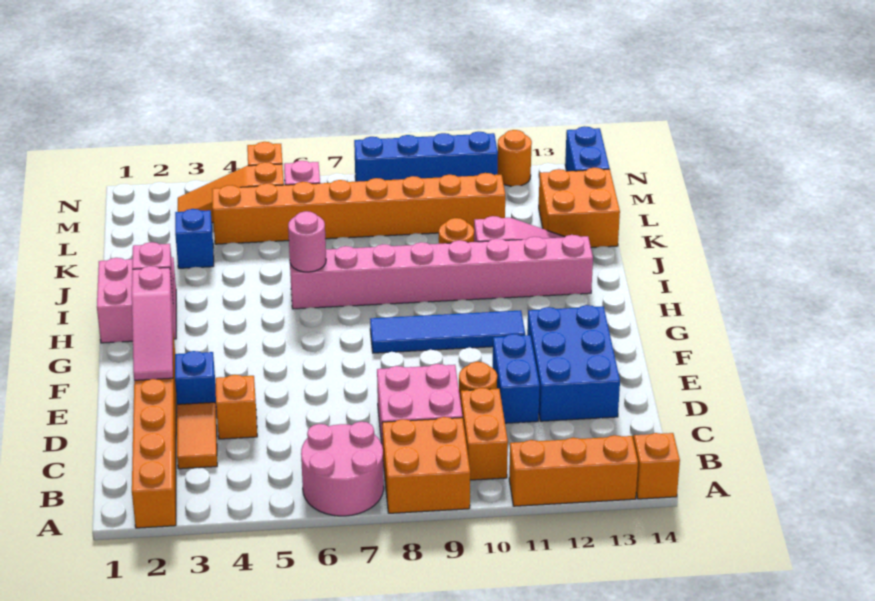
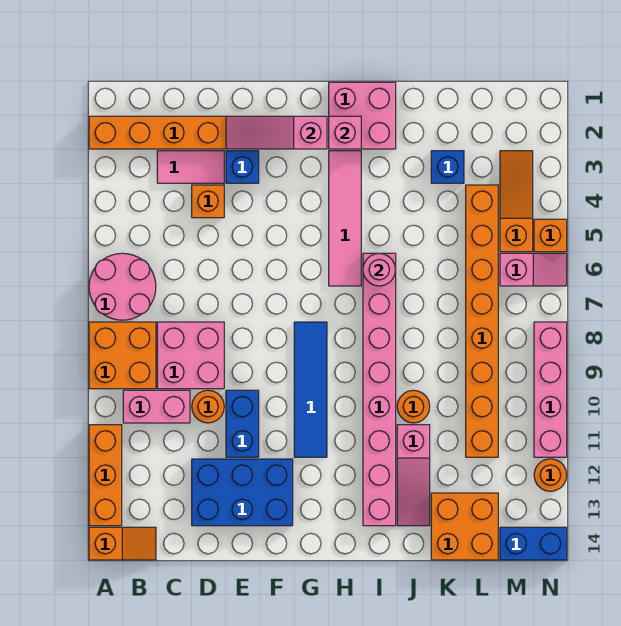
orange 1x2 brick [461,388,508,480] -> pink 1x2 brick [123,390,190,423]
orange 1x2 tile [177,402,217,469] -> pink 1x2 tile [157,151,224,183]
blue 1x2 brick [493,334,540,423] -> blue 1x2 brick turned to [226,390,259,457]
none -> pink 1x4 tile [329,151,361,286]
blue 1x4 brick [354,132,498,182] -> pink 1x4 brick [534,322,567,457]

